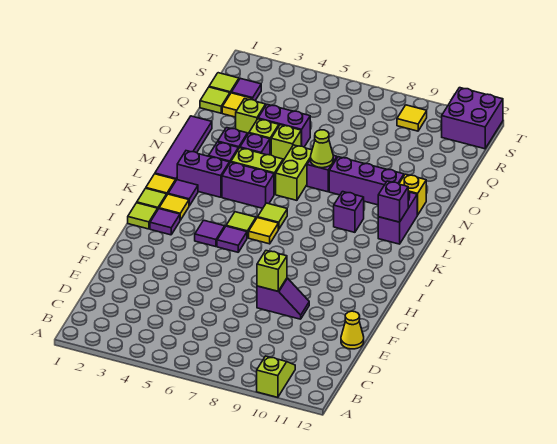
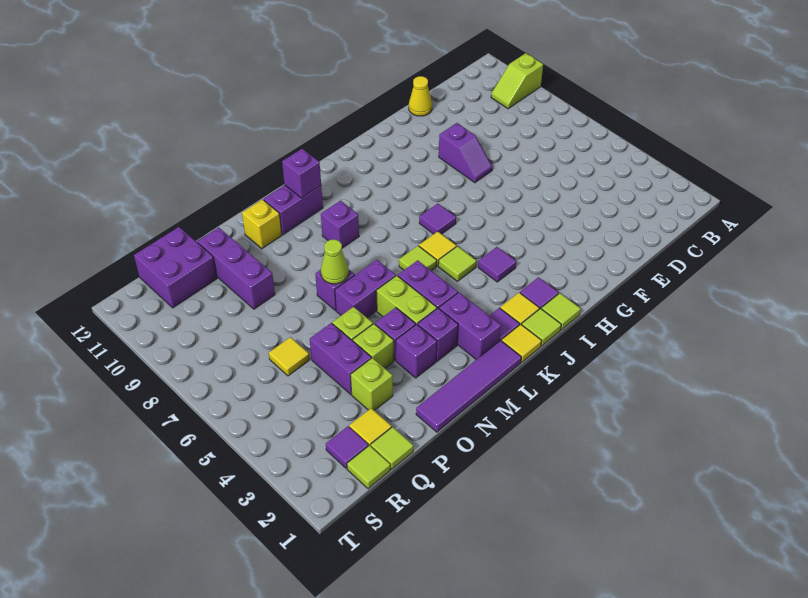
purple 1x2 slope [257,278,309,319] -> purple 1x2 slope turned to [439,123,492,183]
lime 1x1 brick [257,251,287,291] -> none
purple 1x1 tile [217,226,247,252] -> purple 1x1 tile moved to [419,204,456,234]
lime 1x2 brick [276,145,312,200] -> purple 1x2 brick [335,260,396,318]
purple 1x3 brick [329,157,404,205] -> purple 1x3 brick moved to [197,227,275,309]
yellow 1x1 tile [397,105,427,131] -> yellow 1x1 tile moved to [269,337,310,376]
purple 2x2 brick [442,88,503,149] -> purple 2x2 brick moved to [134,227,217,308]

